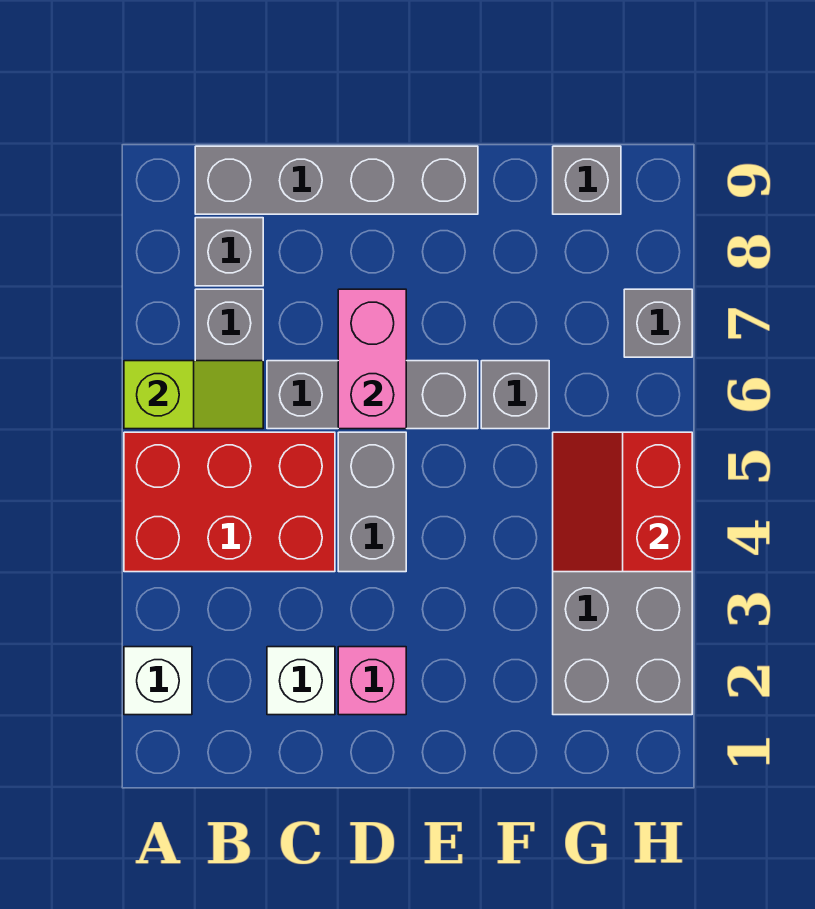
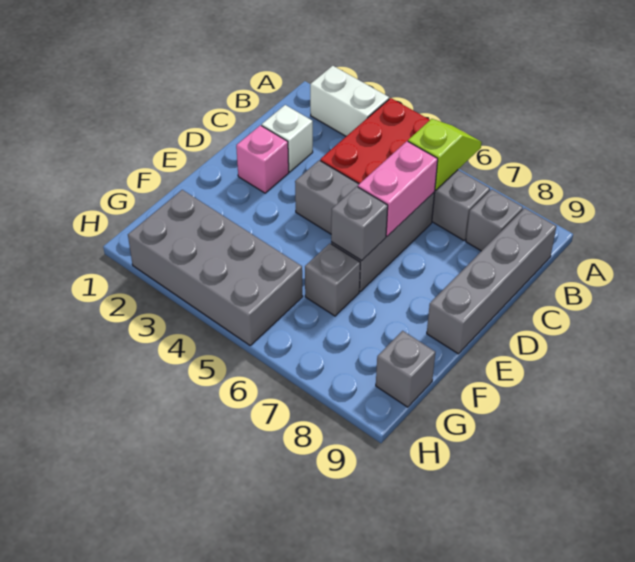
white 1x1 brick [124,647,192,715] -> white 1x2 brick [310,66,389,136]
lime 1x2 slope [124,361,263,429] -> lime 1x2 slope turned to [408,119,482,190]
pink 1x2 brick [338,289,406,429] -> pink 1x2 brick turned to [358,141,438,236]
red 2x2 slope [553,432,692,572] -> none
grey 1x1 brick [624,289,692,357] -> grey 1x1 brick moved to [331,187,388,261]

